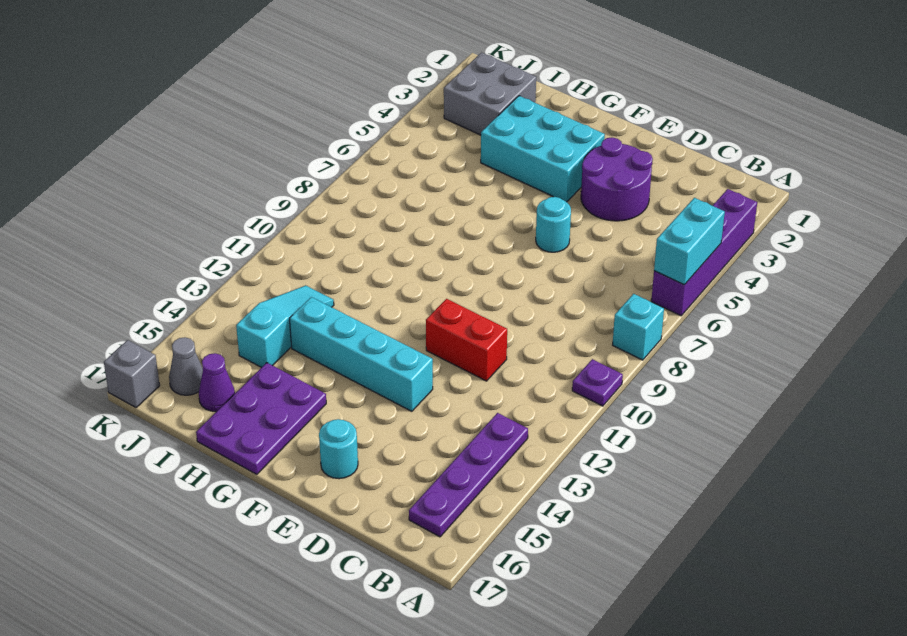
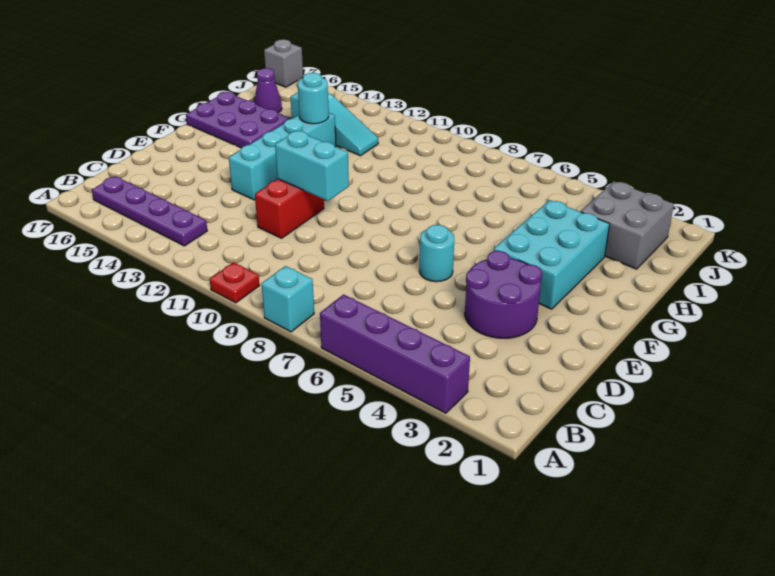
cyan 1x2 brick [654,198,725,285] -> cyan 1x2 brick moved to [275,131,349,201]
purple 1x1 plate [572,359,623,406] -> red 1x1 plate [210,262,260,303]
cyan 1x1 round brick [319,419,358,479] -> cyan 1x1 round brick moved to [298,73,329,124]
grey 1x1 cone [169,337,203,395] -> none

